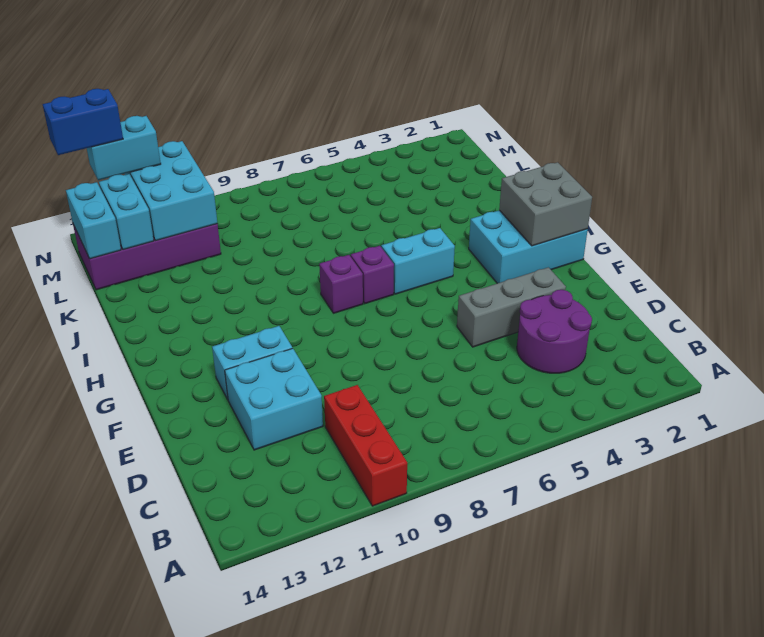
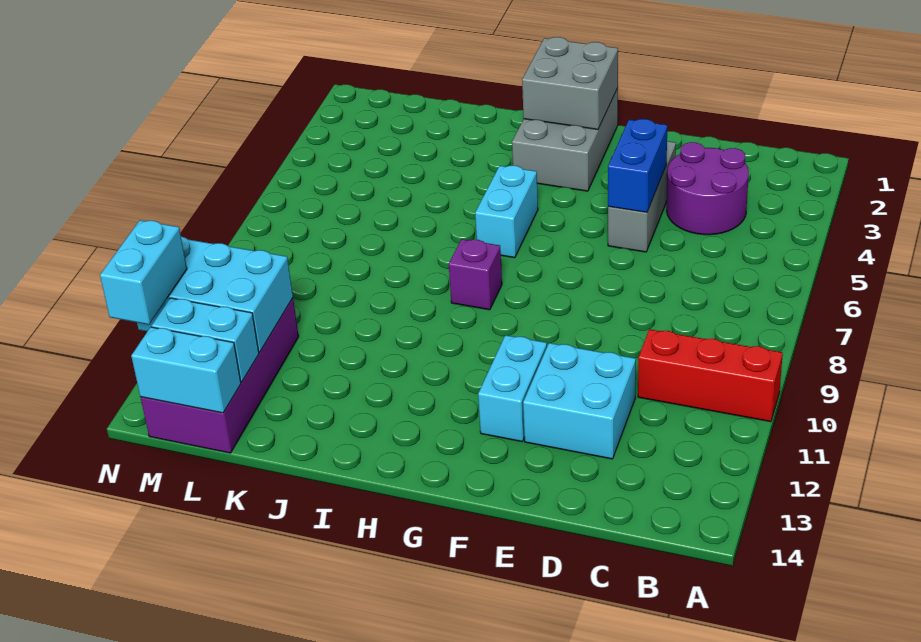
cyan 2x3 brick [469,210,588,283] -> grey 2x3 brick [512,88,618,191]
purple 1x1 brick [351,246,394,304] -> none
blue 1x2 brick [43,89,123,155] -> blue 1x2 brick moved to [608,119,667,212]

